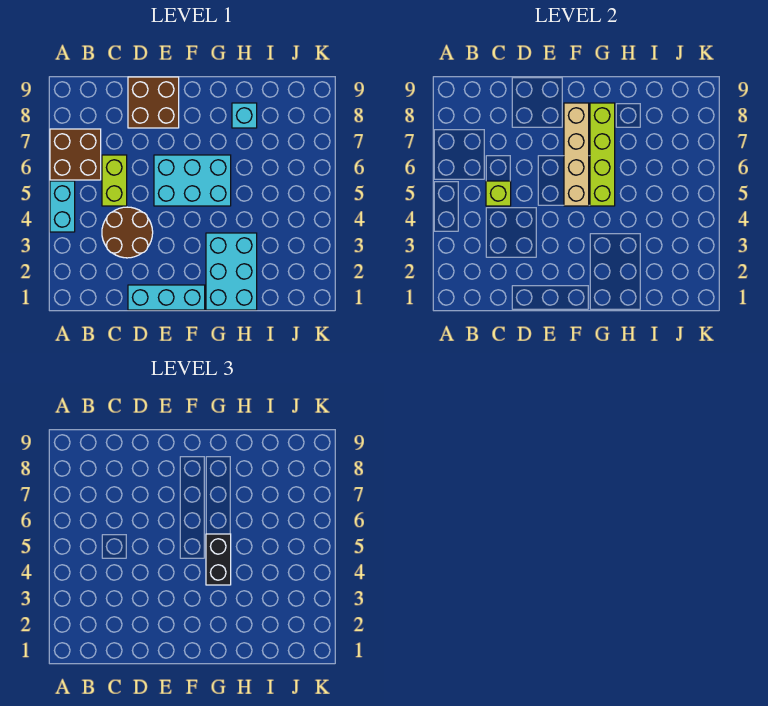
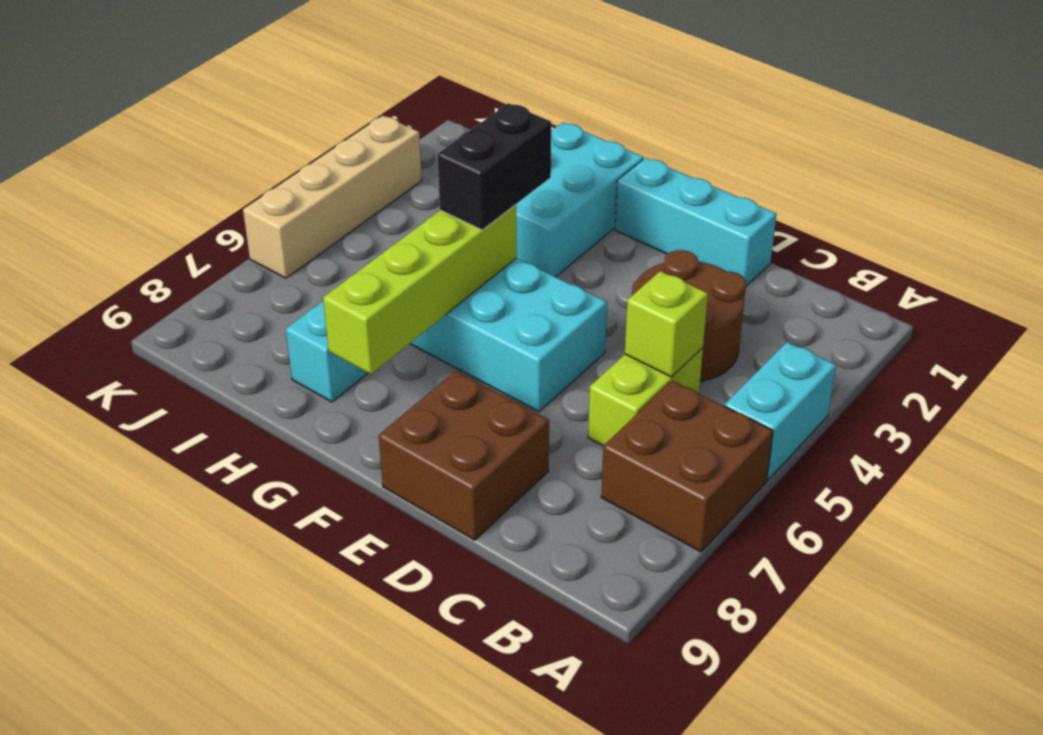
tan 1x4 brick [564,103,589,206] -> tan 1x4 brick moved to [243,116,422,278]

